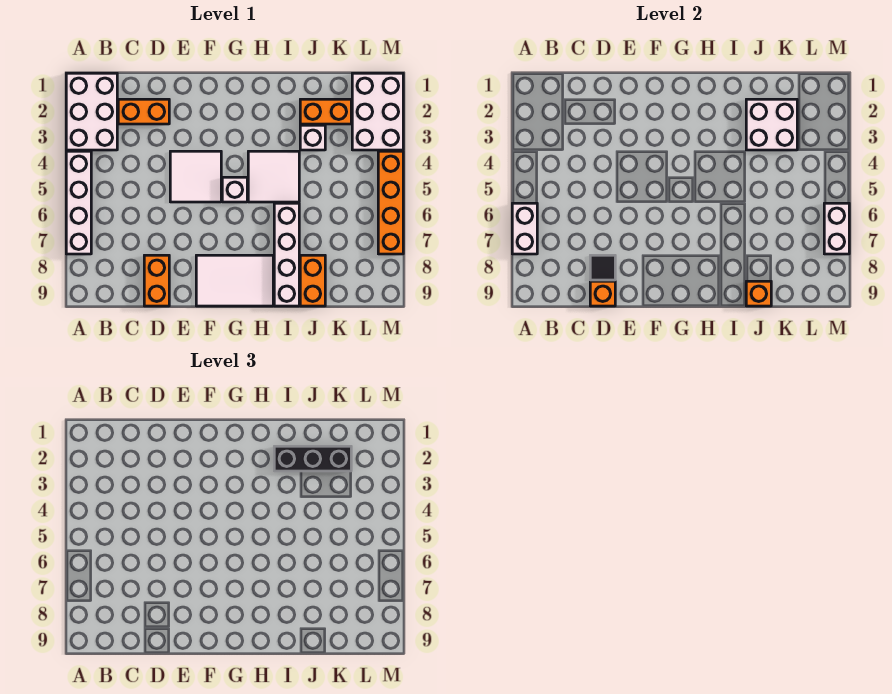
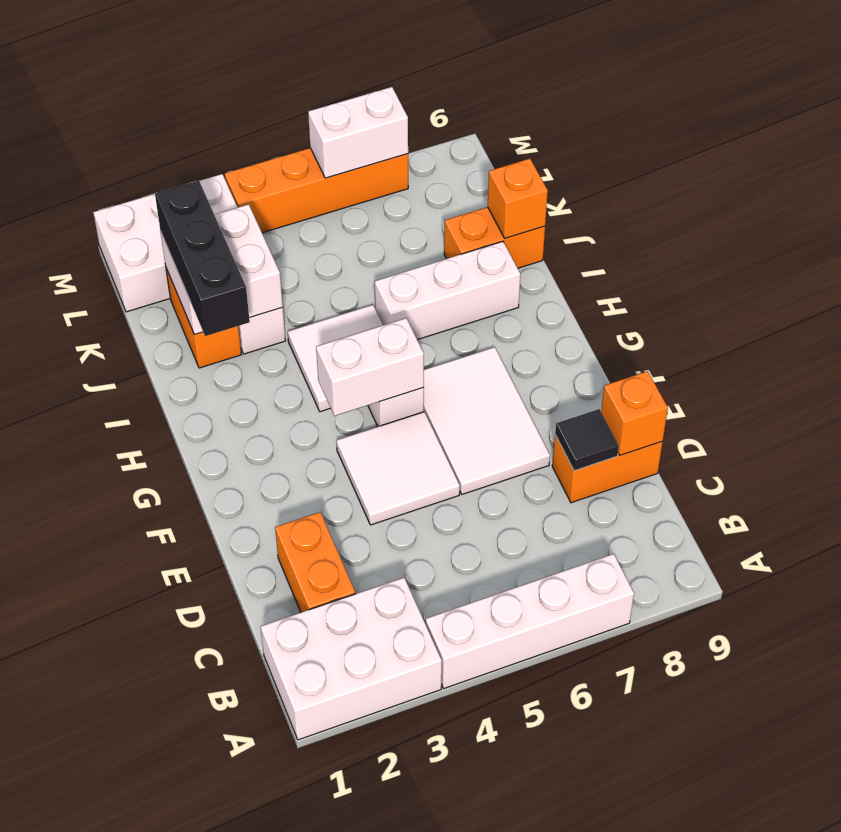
white 1x2 brick [512,203,537,254] -> white 1x2 brick moved to [316,318,424,416]
white 2x3 tile [196,255,273,306] -> white 2x3 tile moved to [423,347,550,494]
white 1x4 brick [274,203,299,306] -> white 1x3 brick [375,241,520,340]

